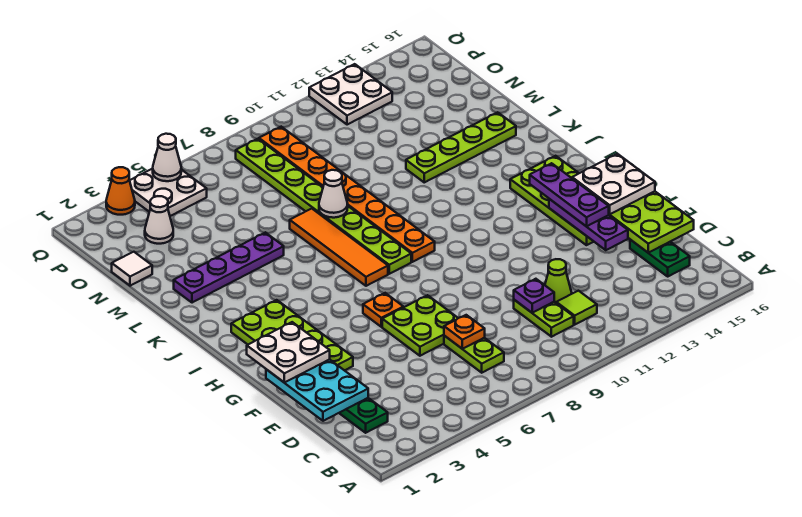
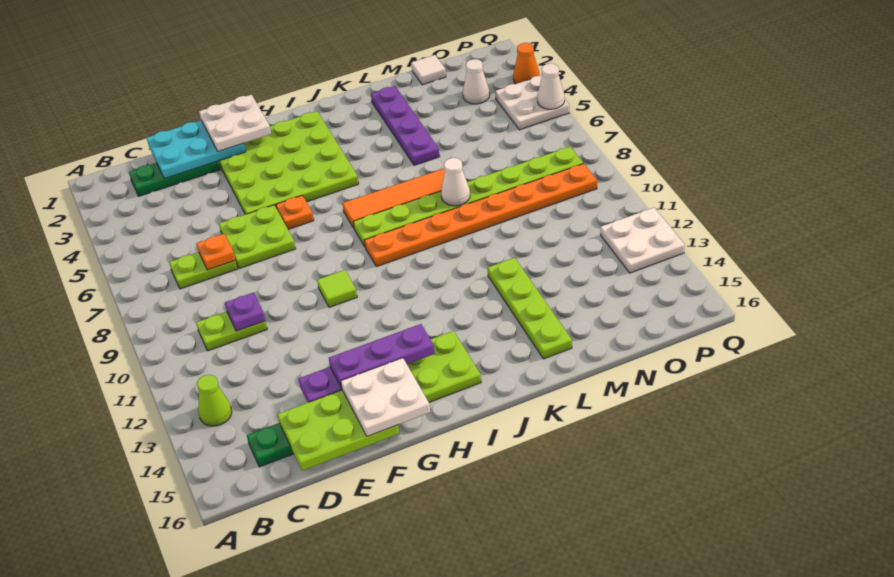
lime 1x1 tile [556,291,597,324] -> lime 1x1 tile moved to [317,270,357,307]
lime 1x1 cone [545,259,572,303] -> lime 1x1 cone moved to [197,375,232,426]
lime 2x4 plate [231,300,353,371] -> lime 4x4 plate [219,111,359,214]

